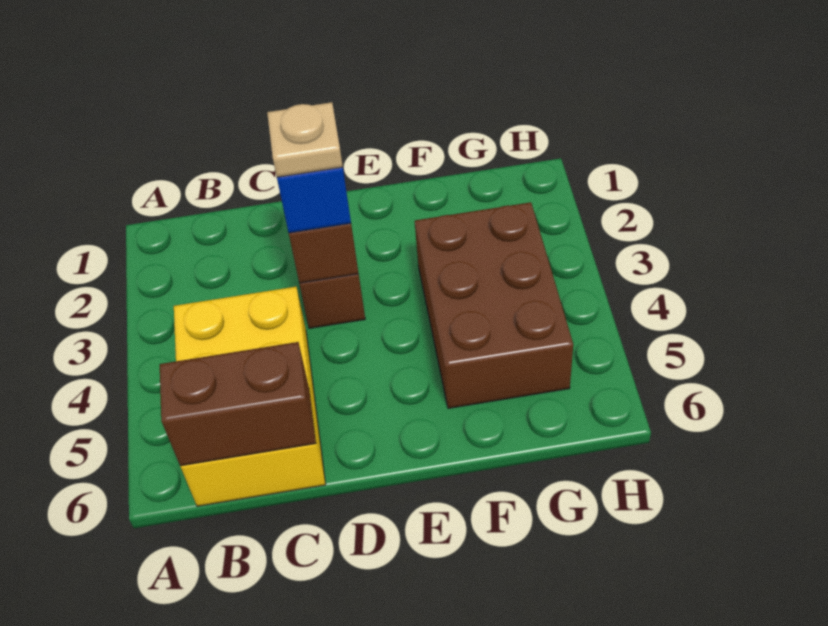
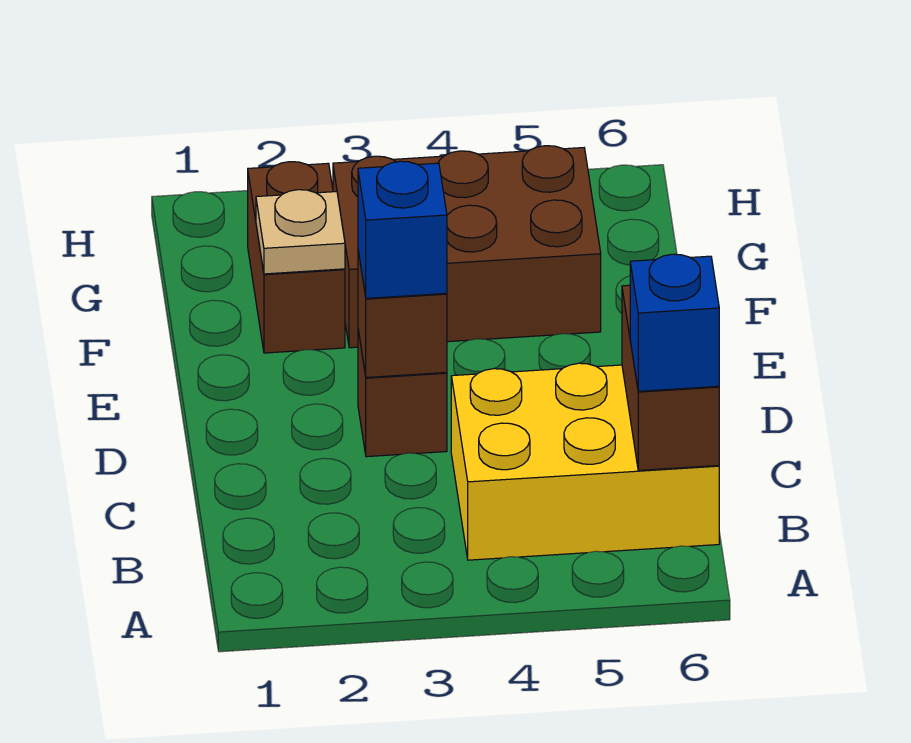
none -> blue 1x1 brick [630,254,719,391]
tan 1x1 plate [267,102,343,177] -> tan 1x1 plate moved to [256,190,345,274]
none -> brown 1x2 brick [248,162,345,353]

